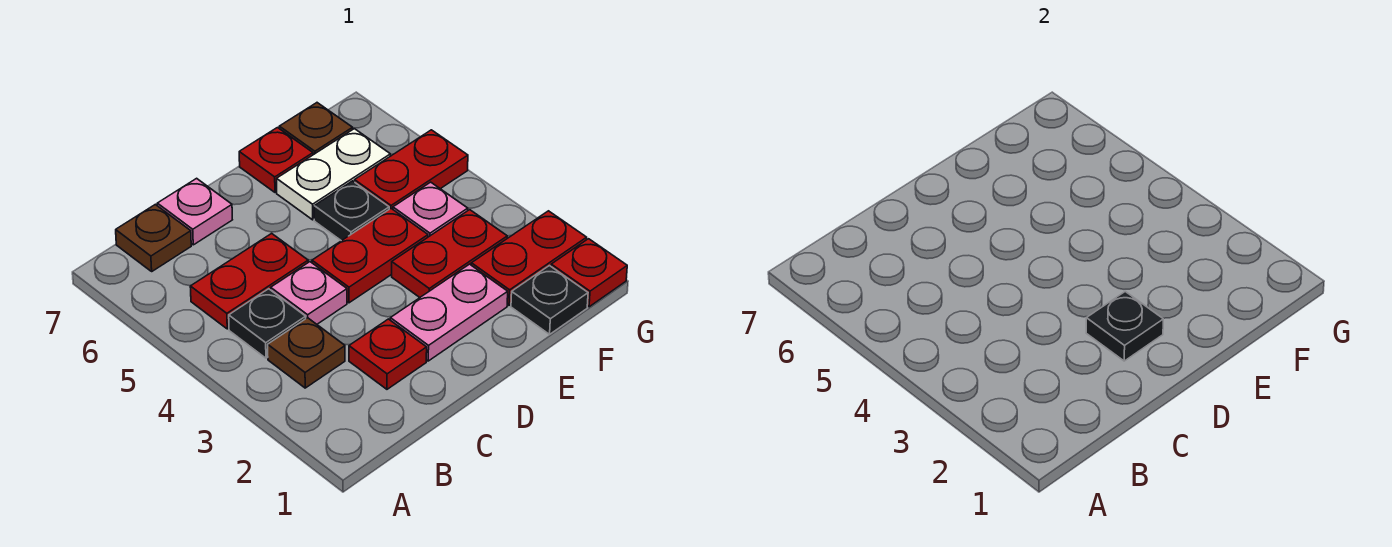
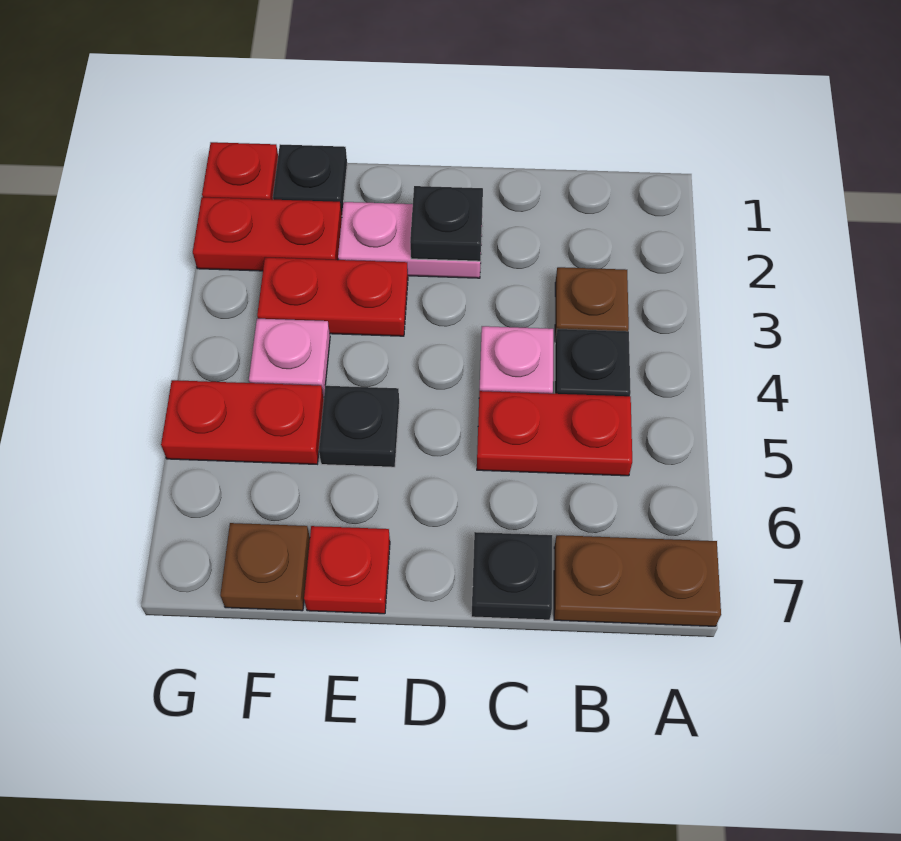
brown 1x1 plate [116,204,191,271] -> brown 1x2 plate [554,535,721,626]
red 1x1 plate [349,319,427,389] -> none
pink 1x1 plate [157,178,232,245] -> black 1x1 plate [471,532,552,620]
red 1x2 plate [312,209,428,303] -> none
white 1x2 plate [277,129,390,220] -> none

